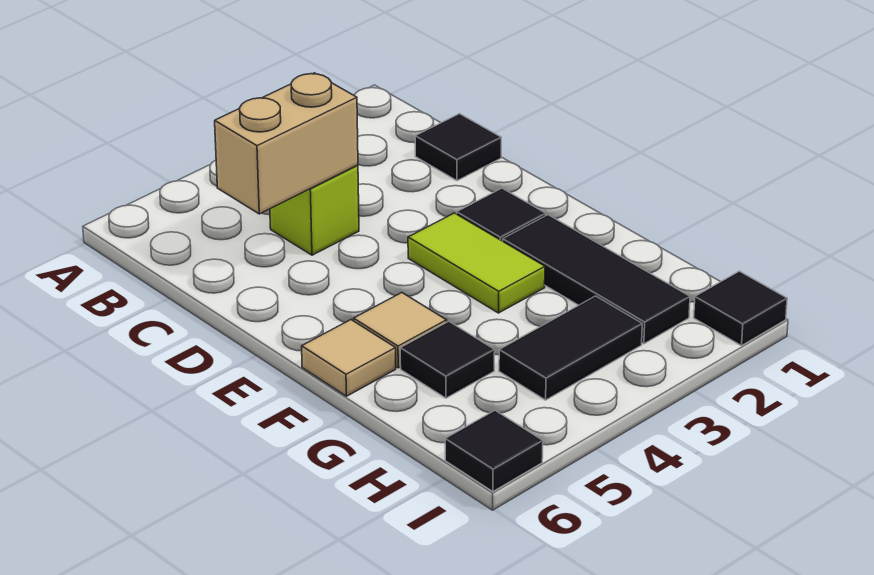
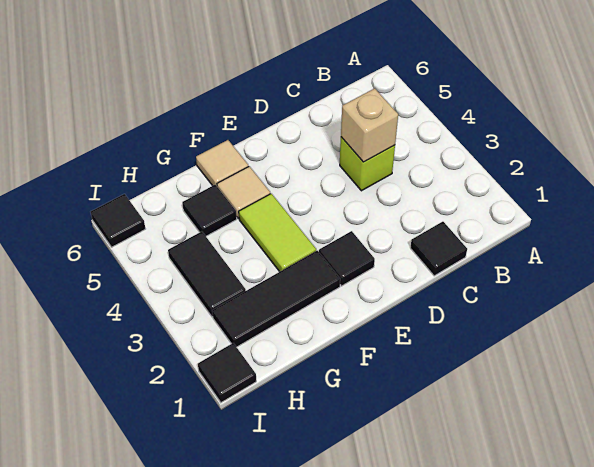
tan 1x2 brick [215,73,358,214] -> tan 1x1 brick [341,88,398,162]
lime 1x2 tile [408,213,545,313] -> lime 1x2 tile turned to [239,194,316,272]

